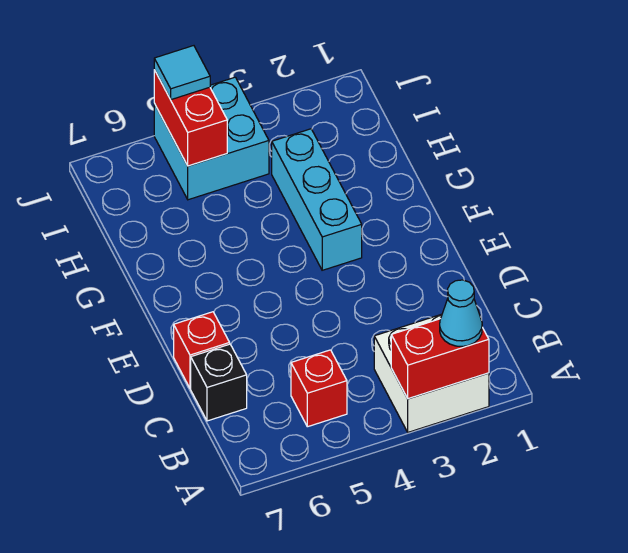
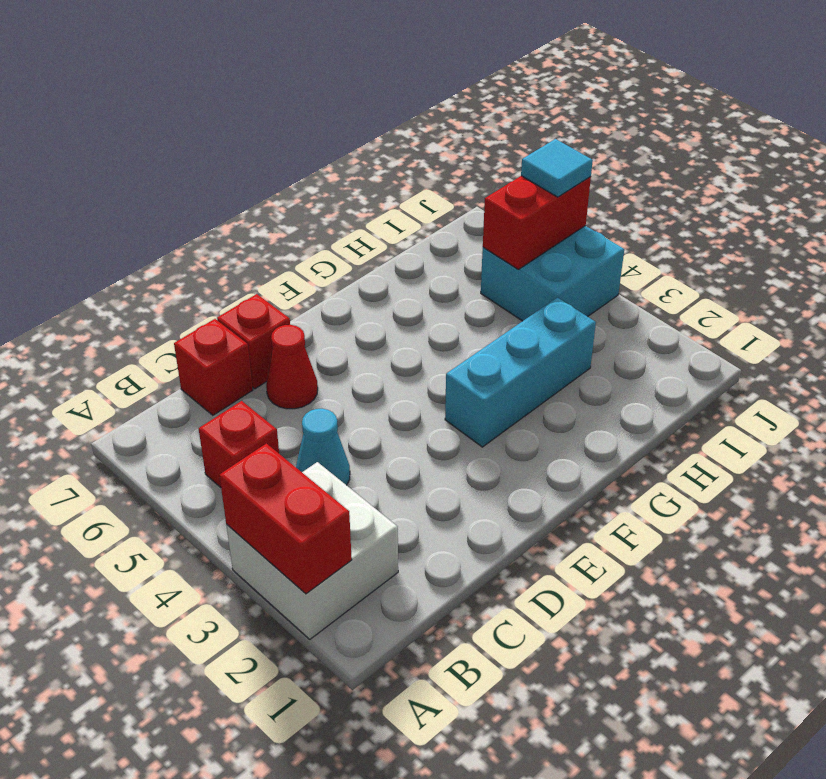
cyan 1x1 cone [440,280,482,347] -> cyan 1x1 cone moved to [296,409,350,485]
black 1x1 brick [191,344,247,421] -> red 1x1 brick [174,319,253,415]
none -> red 1x1 cone [266,325,318,409]

